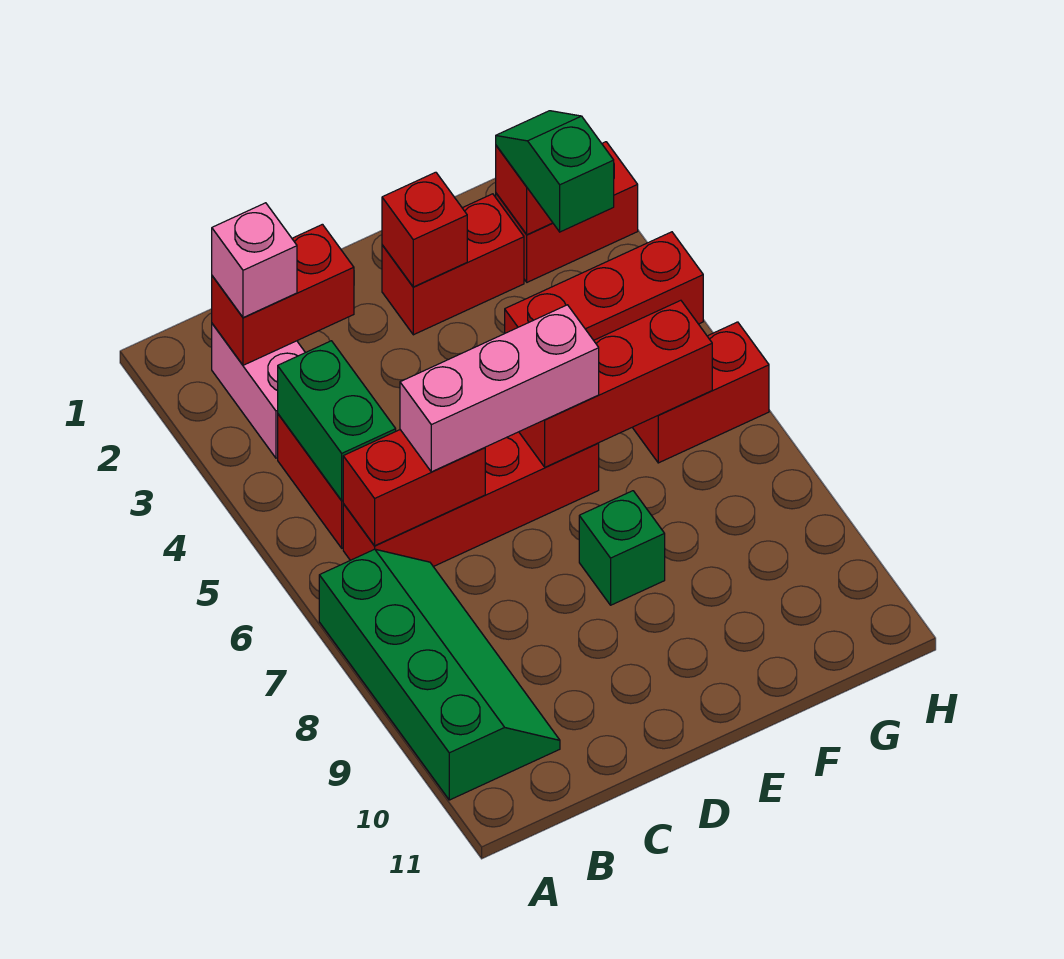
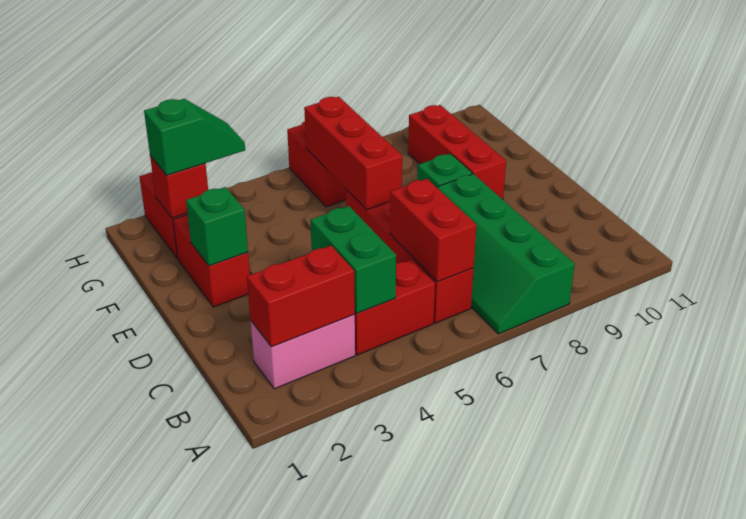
green 2x4 slope [319,549,560,800] -> green 2x4 slope turned to [438,174,575,334]
red 1x2 brick [212,224,354,365] -> red 1x2 brick turned to [247,246,355,347]
pink 1x1 brick [212,203,297,318] -> none
green 1x2 brick [278,341,396,500] -> green 1x2 brick turned to [310,206,396,313]
pink 1x3 brick [400,305,599,472] -> none
red 1x1 brick [382,172,467,287] -> green 1x1 brick [186,187,248,266]
red 1x3 brick [505,232,703,340] -> red 1x3 brick moved to [408,105,506,200]
green 1x2 slope [496,111,614,232] -> green 1x2 slope turned to [144,99,245,175]

